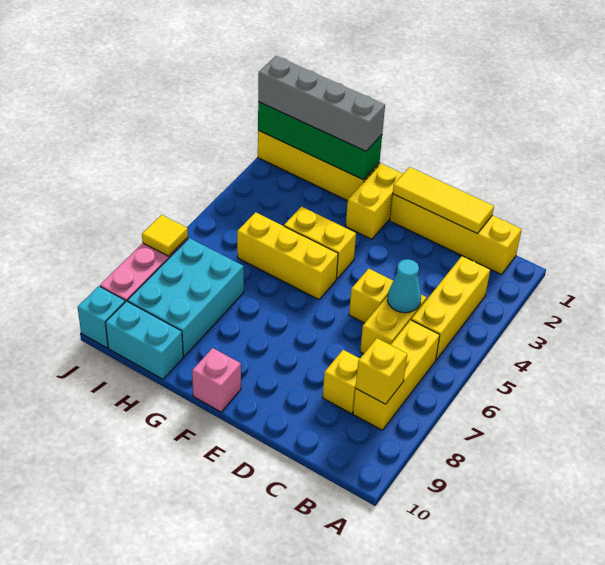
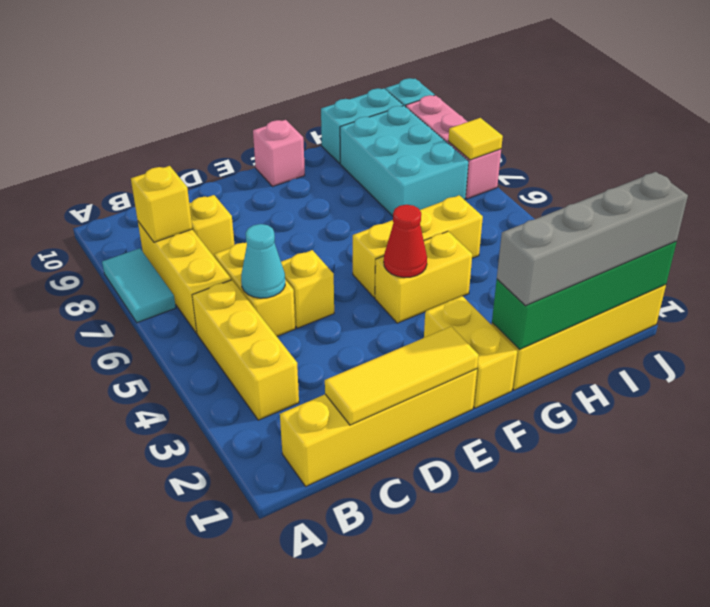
none -> cyan 1x2 tile [102,248,176,323]
none -> red 1x1 cone [384,205,427,278]

